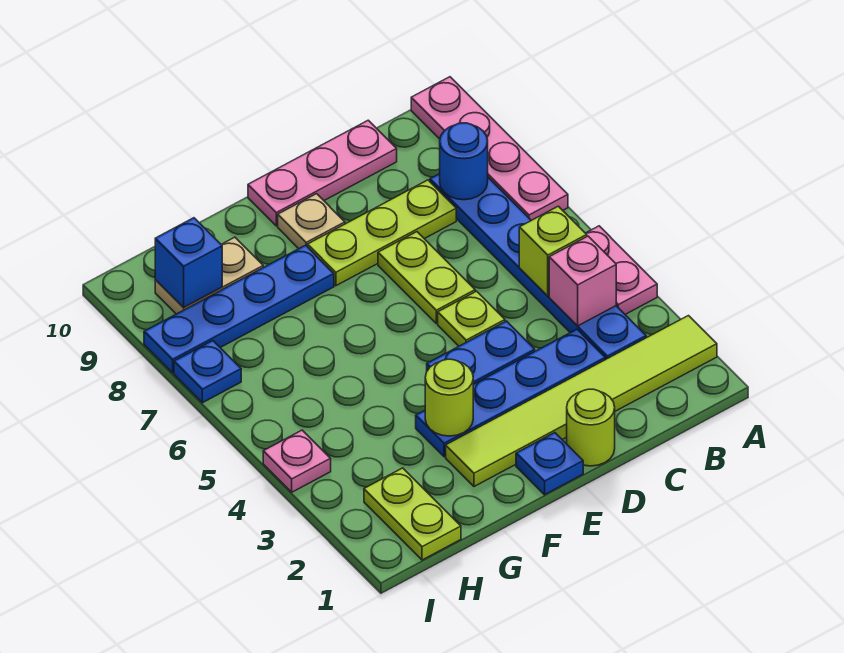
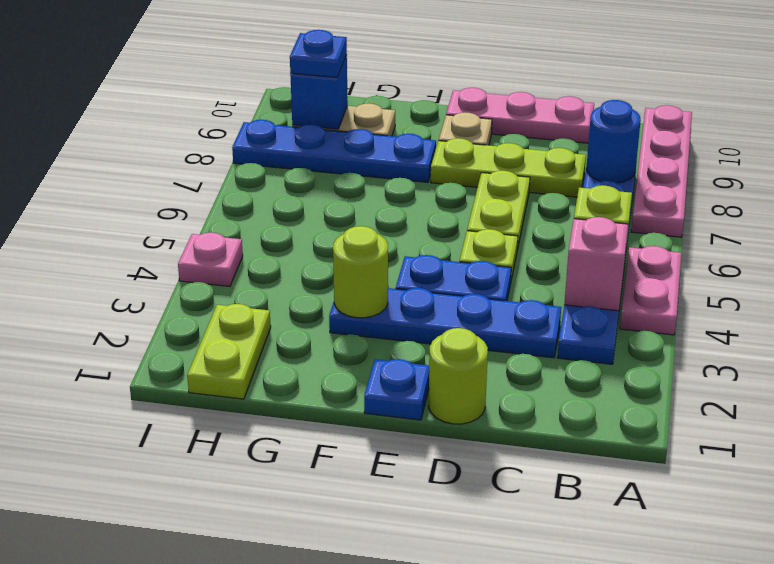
lime 1x6 tile [446,316,717,487] -> none
blue 1x1 plate [174,341,241,403] -> blue 1x1 plate moved to [290,30,347,77]

